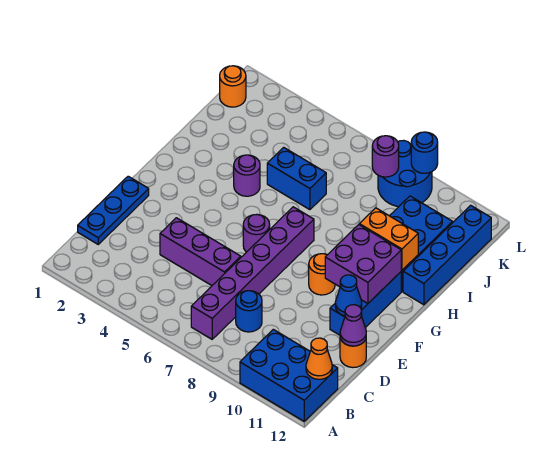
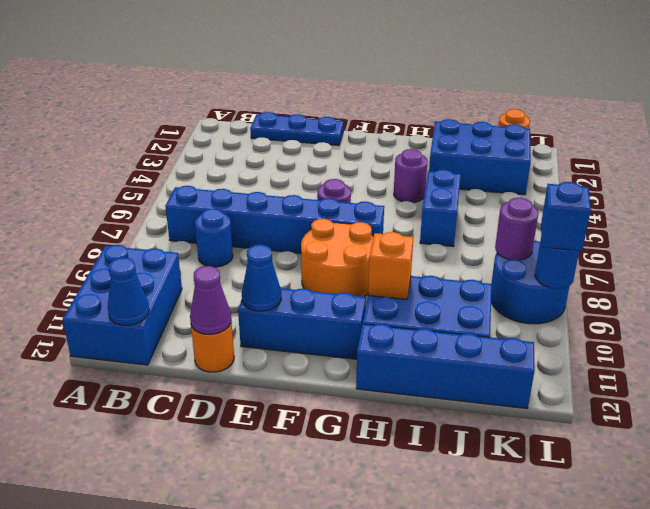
purple 1x6 brick [191,207,314,339] -> blue 1x6 brick [165,186,384,253]
orange 1x1 cone [306,338,332,379] -> blue 1x1 cone [108,258,149,325]
purple 1x3 brick [160,218,241,285] -> none
orange 1x1 round brick [309,254,335,295] -> orange 2x2 round brick [301,219,373,297]
purple 2x2 brick [325,225,401,303] -> none
orange 1x2 brick [359,208,418,270] -> orange 1x1 brick [368,232,413,299]
none -> blue 2x3 brick [429,119,531,195]
none -> blue 1x1 brick [541,182,591,251]

